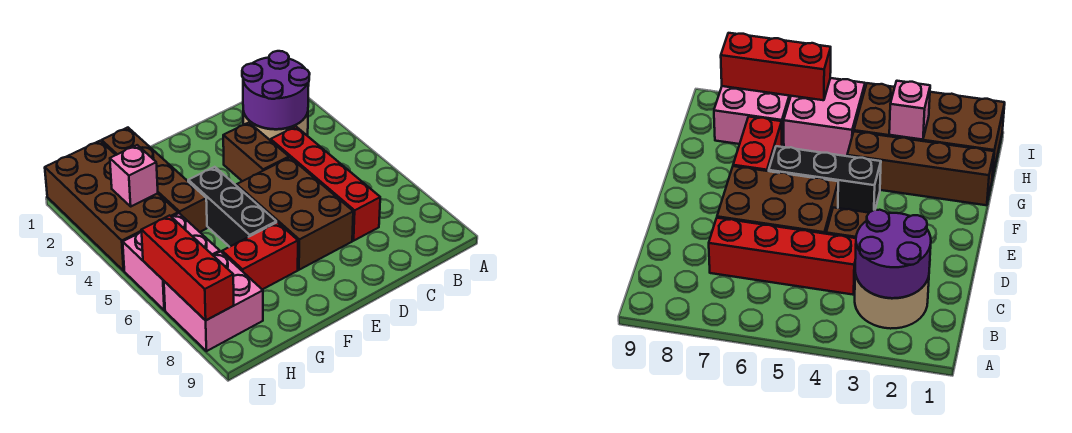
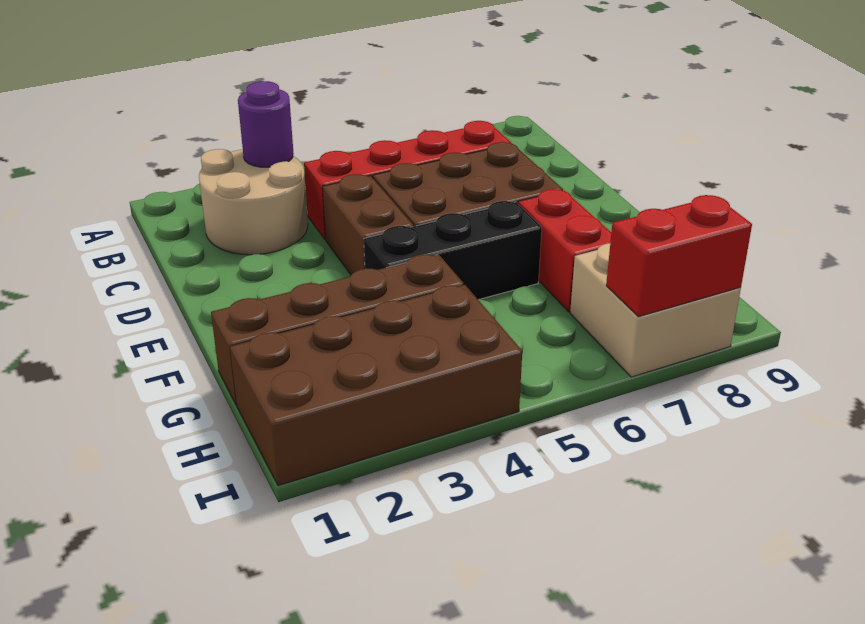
purple 2x2 round brick [242,51,310,129] -> purple 1x1 round brick [238,81,294,167]
brown 1x2 brick [223,123,289,181] -> brown 1x2 brick turned to [323,174,413,274]
pink 1x1 brick [110,145,158,206] -> none
pink 2x2 brick [123,213,220,310] -> none
pink 2x2 brick [164,252,263,351] -> tan 2x2 brick [570,243,741,377]
red 1x3 brick [141,215,234,320] -> red 1x2 brick [606,195,752,317]

